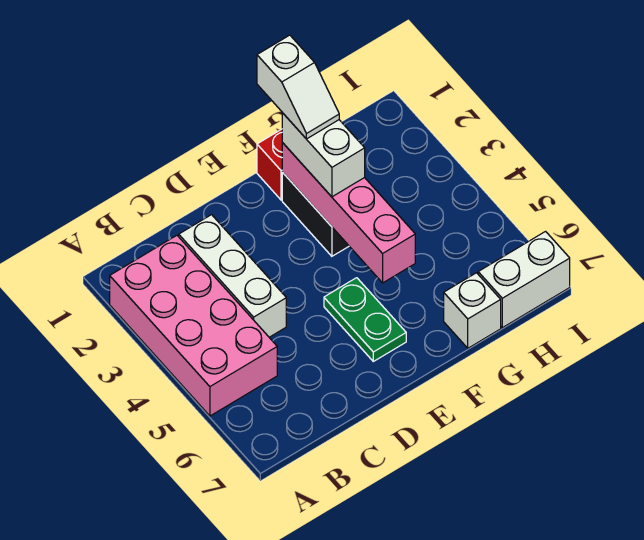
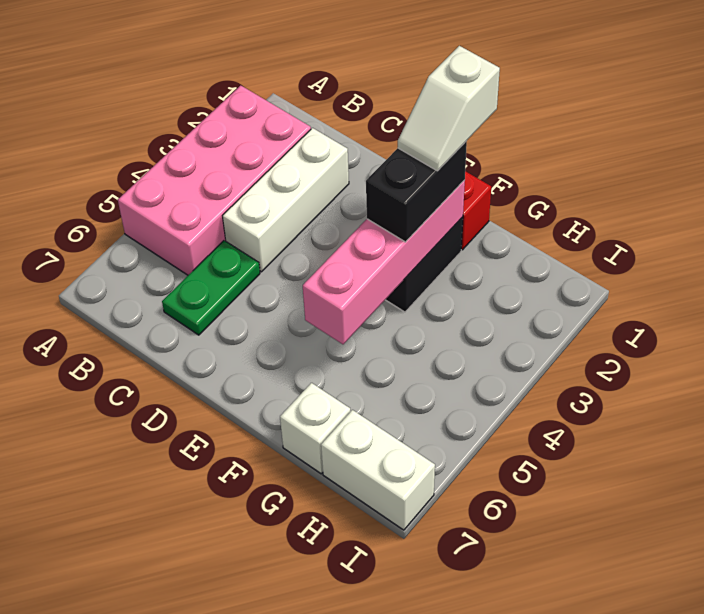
green 1x2 plate [324,278,406,361] -> green 1x2 plate moved to [162,241,260,335]
white 1x2 brick [282,113,365,197] -> black 1x2 brick [366,141,467,242]

